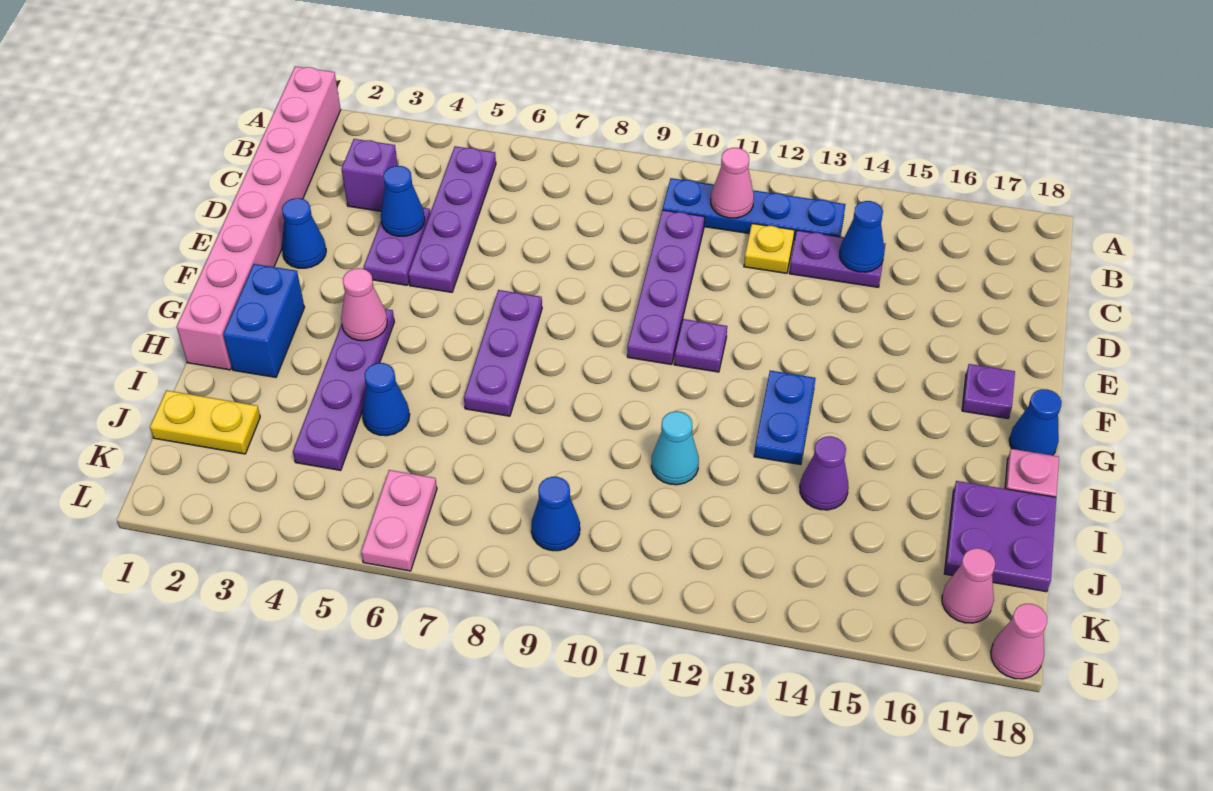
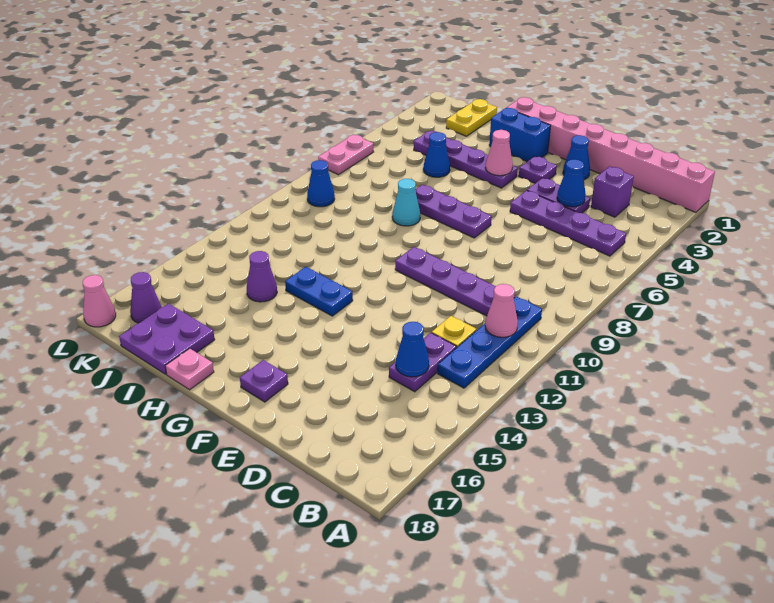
purple 1x1 plate [674,319,727,372] -> purple 1x1 plate moved to [519,156,557,183]
blue 1x1 cone [1009,389,1062,455] -> none
cyan 1x1 cone [651,411,699,485] -> cyan 1x1 cone moved to [392,179,420,226]
pink 1x2 plate [361,470,437,571] -> pink 1x2 plate turned to [318,135,374,175]
pink 1x1 cone [942,548,995,623] -> purple 1x1 cone [130,272,162,323]

